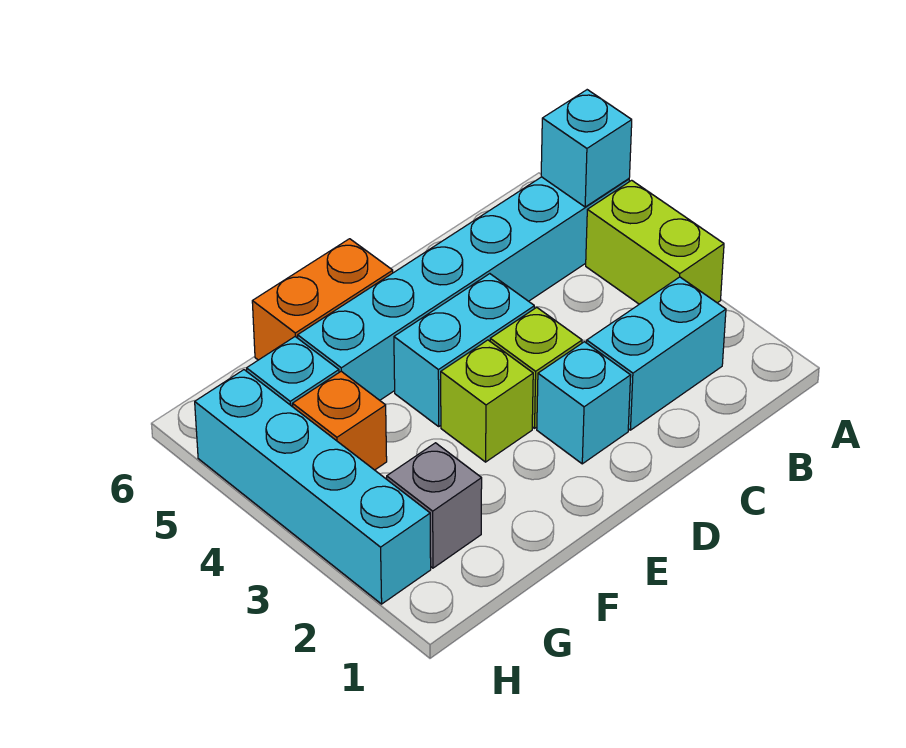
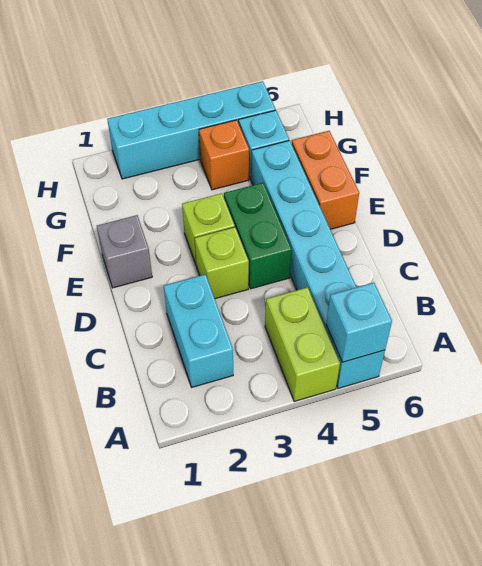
lime 1x2 brick [586,180,724,304] -> lime 1x2 brick turned to [265,287,340,402]
cyan 1x1 brick [537,342,631,464] -> none
cyan 1x2 brick [394,274,534,426] -> green 1x2 brick [224,183,292,289]
grey 1x1 brick [387,443,482,568] -> grey 1x1 brick moved to [97,215,152,288]

